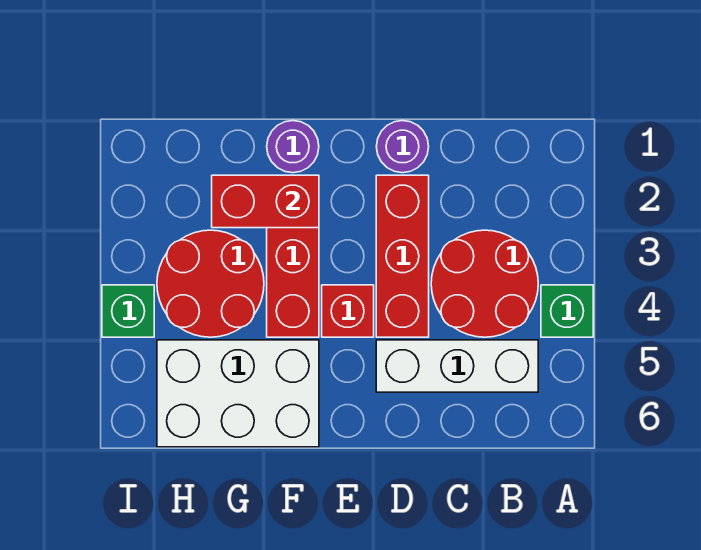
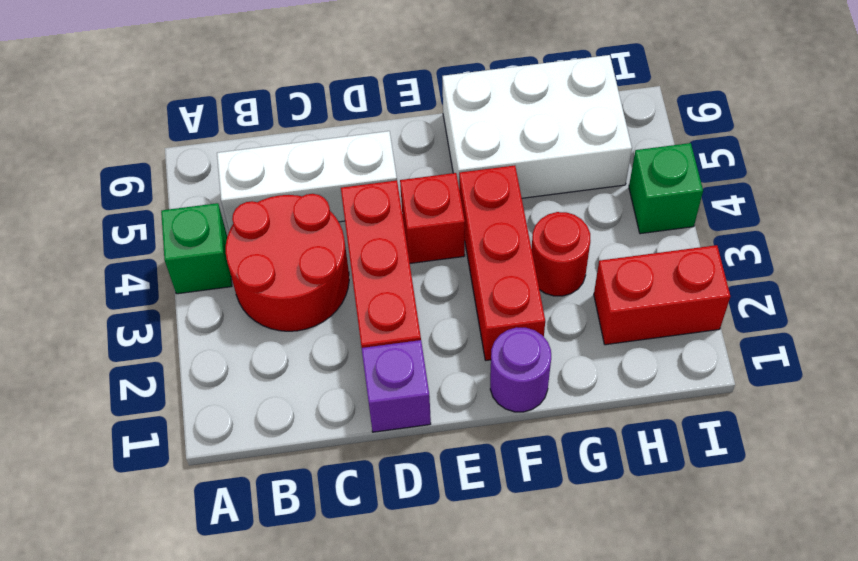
purple 1x1 round brick [376,121,429,173] -> purple 1x1 brick [362,340,431,432]
red 1x2 brick [212,175,319,228] -> red 1x2 brick moved to [594,245,730,345]
red 2x2 round brick [157,230,264,337] -> red 1x1 round brick [531,212,590,296]

